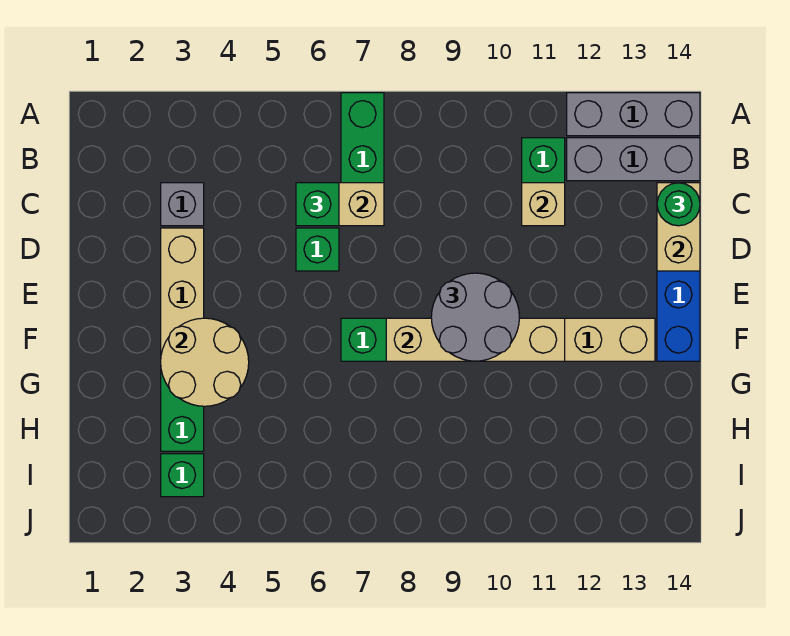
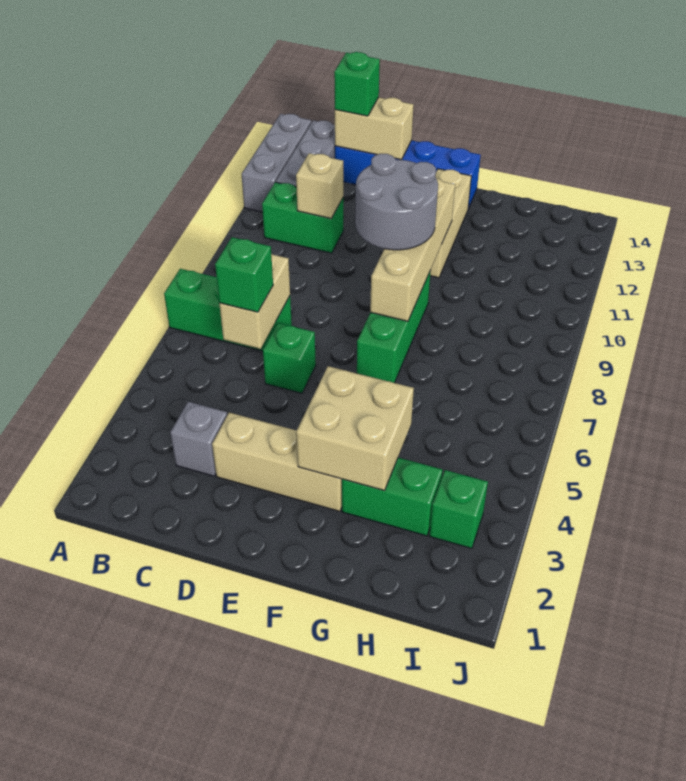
green 1x1 round brick [657,183,700,226] -> green 1x1 brick [334,52,380,116]
tan 2x2 round brick [161,318,249,406] -> tan 2x2 brick [296,366,414,490]

